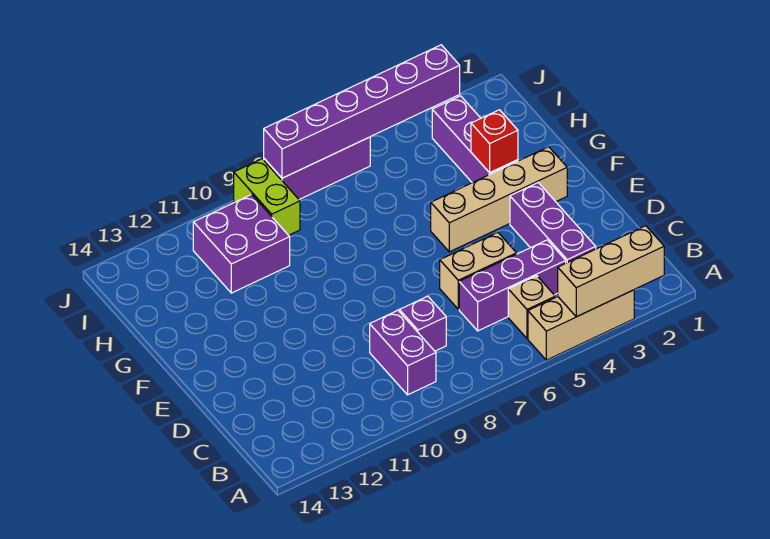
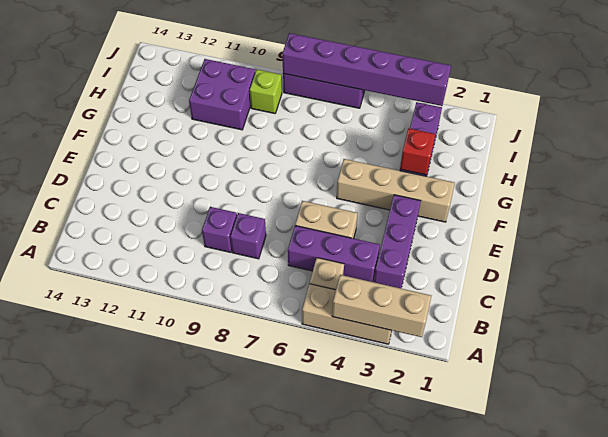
purple 1x2 brick [370,311,436,395] -> purple 1x1 brick [202,207,237,252]
lime 1x2 brick [234,159,300,235] -> lime 1x1 brick [250,70,282,113]

